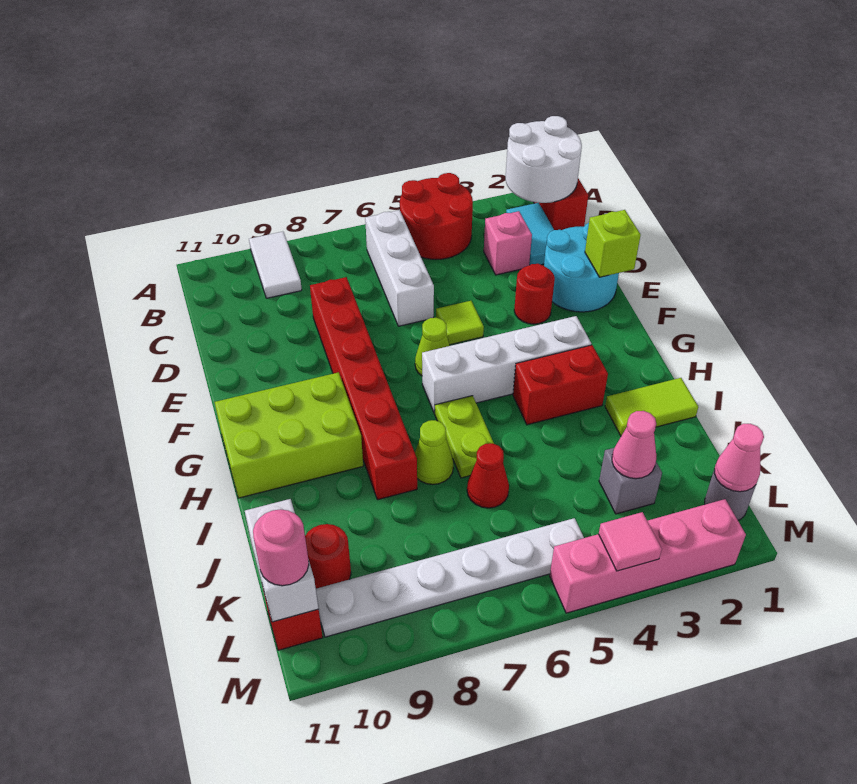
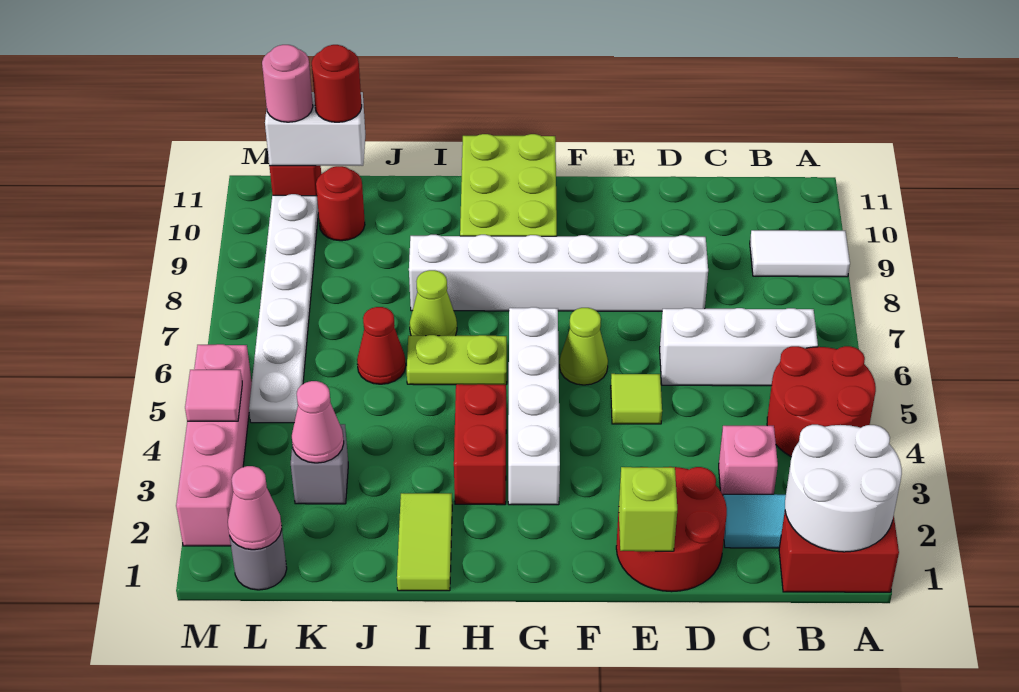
cyan 2x2 round brick [544,223,619,312] -> red 2x2 round brick [616,467,727,592]
red 1x6 brick [310,277,417,500] -> white 1x6 brick [409,235,708,311]
red 1x1 round brick [514,264,555,324] -> red 1x1 round brick moved to [312,45,362,122]

